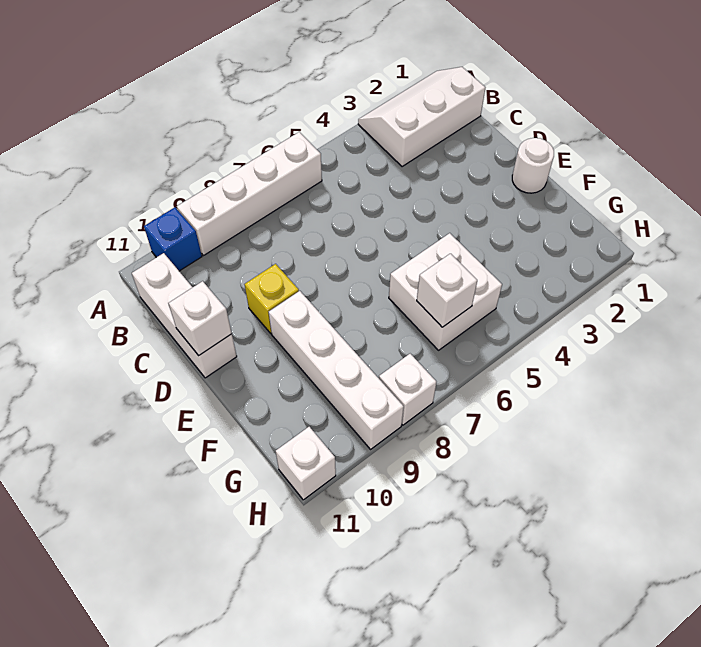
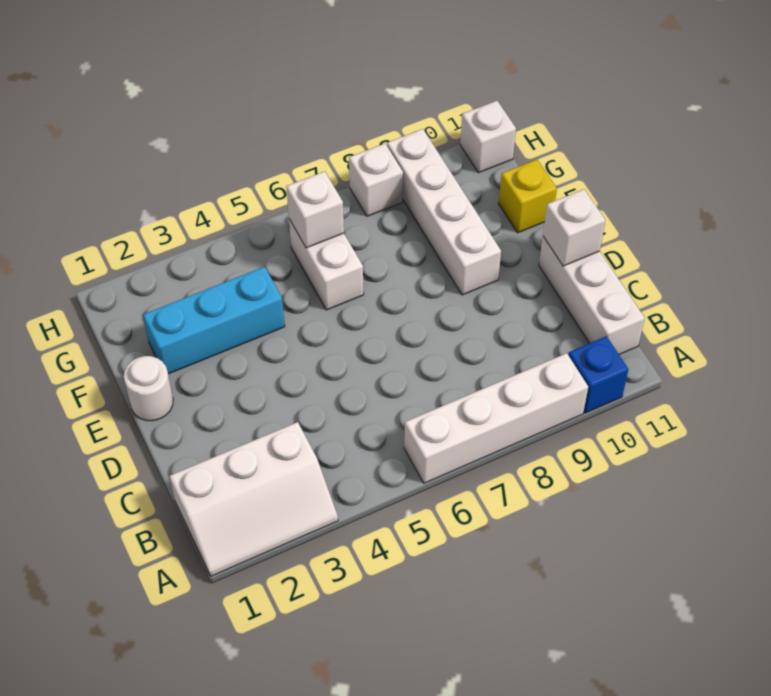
yellow 1x1 brick [245,264,299,333] -> yellow 1x1 brick moved to [499,160,557,233]
none -> cyan 1x3 brick [143,267,285,374]
white 2x2 brick [389,233,502,350] -> white 1x2 brick [289,219,364,310]

